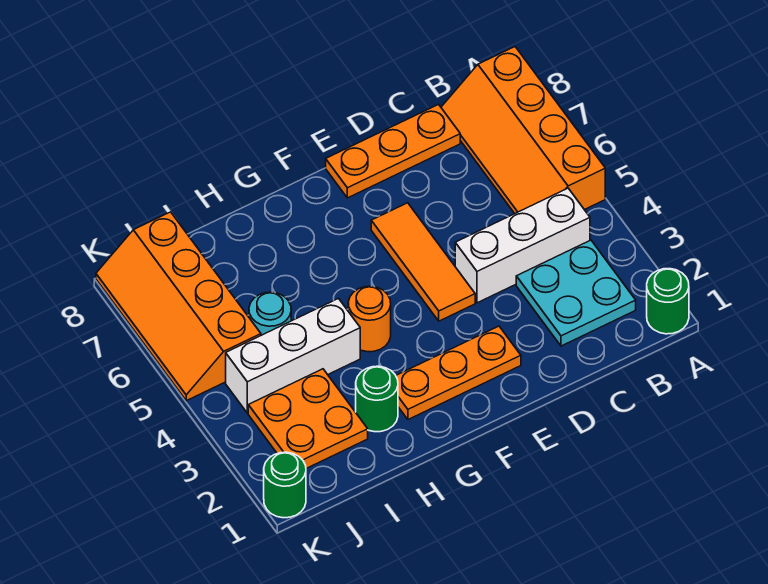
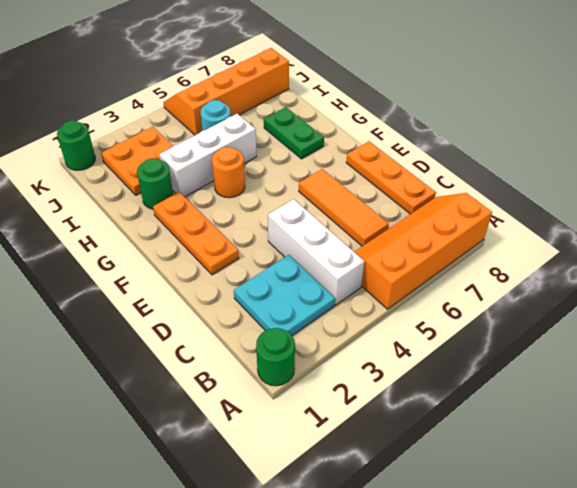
orange 1x3 tile [371,203,475,321] -> orange 1x3 tile turned to [299,169,389,246]
none -> green 1x2 plate [264,107,324,159]
white 1x3 brick [226,299,360,413] -> white 1x3 brick turned to [159,114,257,197]

